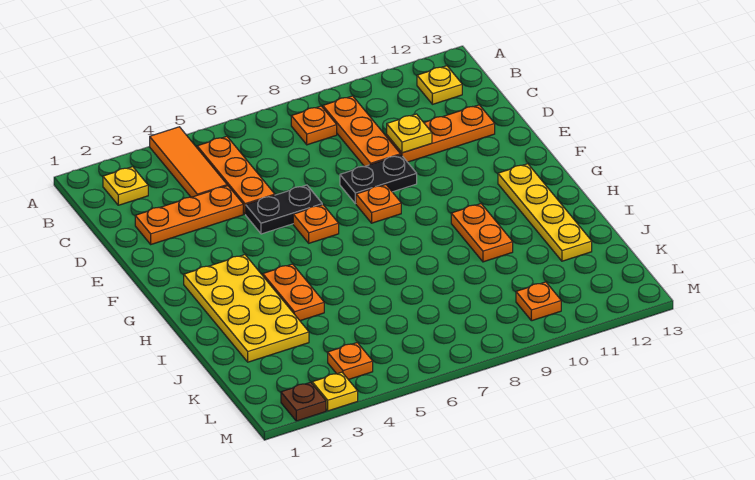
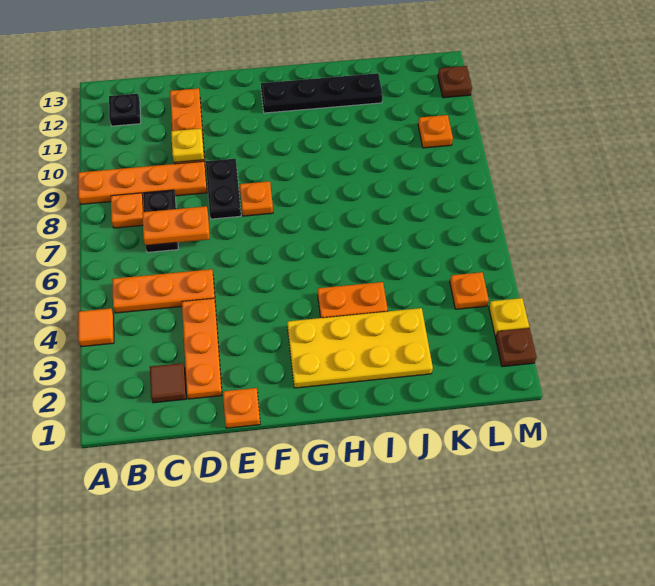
orange 1x3 tile [150,127,227,197] -> orange 1x1 tile [78,308,114,347]
yellow 1x1 plate [103,167,148,205] -> none
orange 1x3 plate [323,96,401,167] -> orange 1x4 plate [78,161,207,204]
yellow 1x1 plate [417,66,462,104] -> black 1x1 plate [109,94,141,126]
none -> brown 1x1 tile [150,363,187,403]
black 1x2 plate [246,185,322,234] -> black 1x2 plate moved to [143,190,178,252]
orange 1x1 plate [293,205,339,243] -> orange 1x1 plate moved to [223,388,260,428]
yellow 1x4 plate [498,164,592,261] -> black 1x4 plate [261,73,383,113]
orange 1x2 plate [451,204,513,262] -> orange 1x2 plate moved to [142,206,210,246]
none -> brown 1x1 plate [438,66,472,98]

